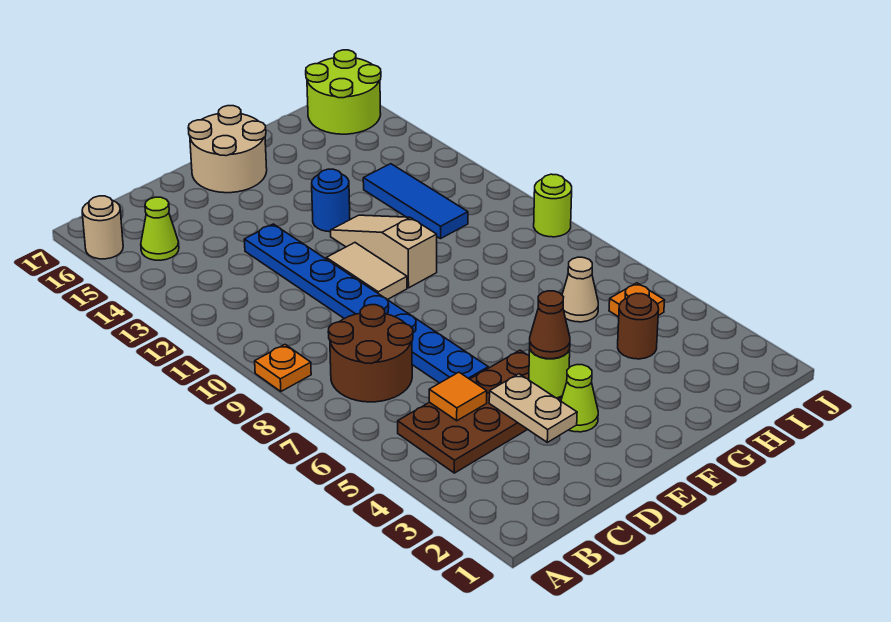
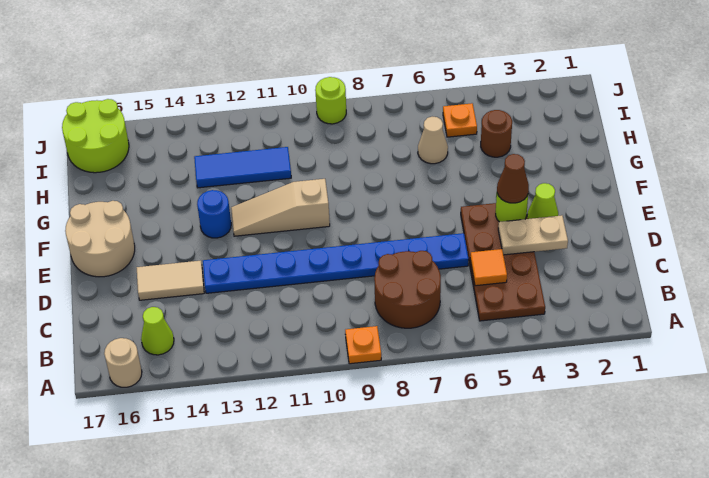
tan 1x2 tile [326,243,407,300] -> tan 1x2 tile moved to [137,261,204,300]

